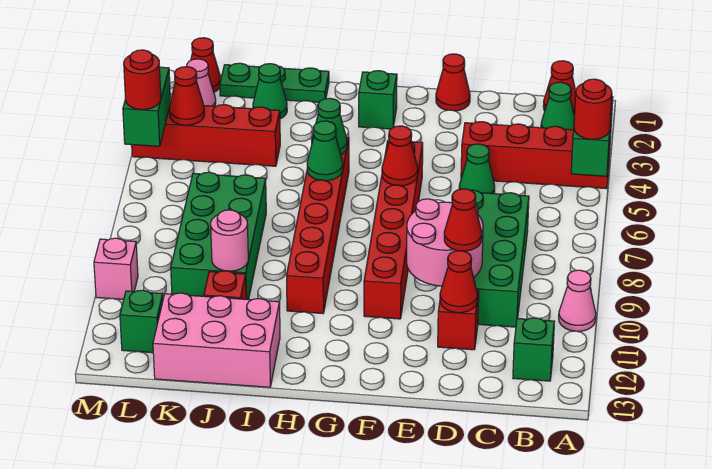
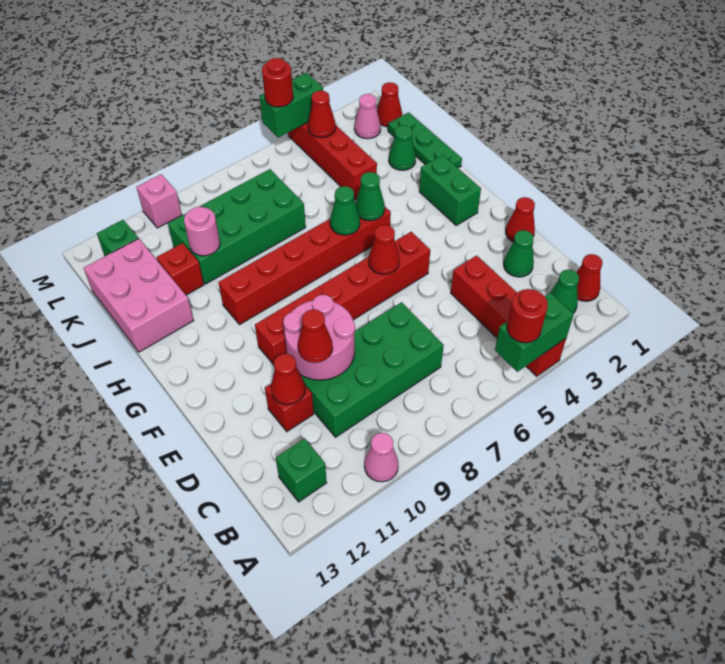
green 1x1 cone [459,144,495,194] -> green 1x1 cone moved to [504,230,534,277]
green 1x1 brick [359,71,397,129] -> green 1x2 brick [419,155,481,225]

